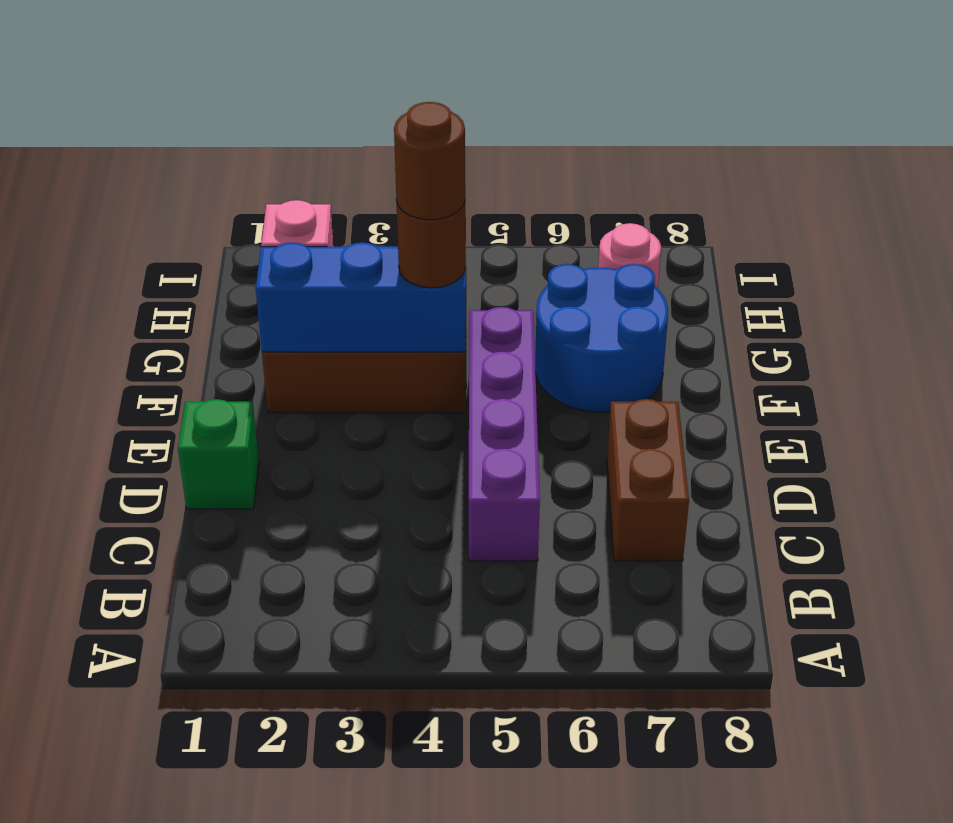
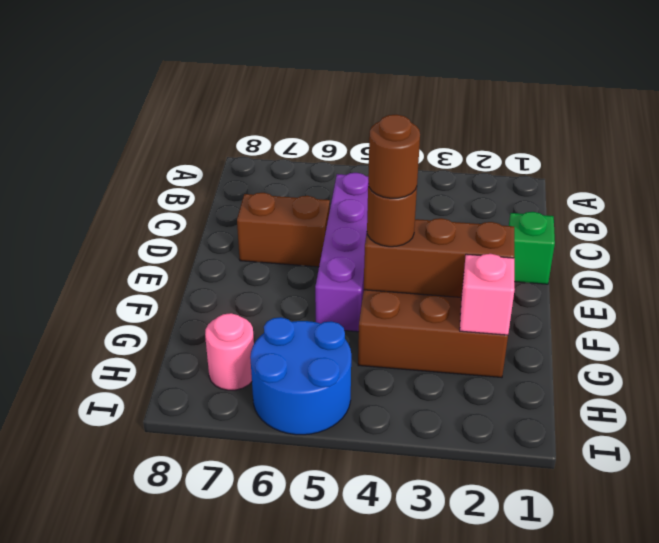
brown 1x2 brick [607,399,689,561] -> brown 1x2 brick turned to [237,193,330,267]
blue 1x3 brick [256,243,466,352] -> brown 1x3 brick [364,218,514,297]
blue 2x2 round brick [535,264,668,412] -> blue 2x2 round brick moved to [250,317,351,435]

